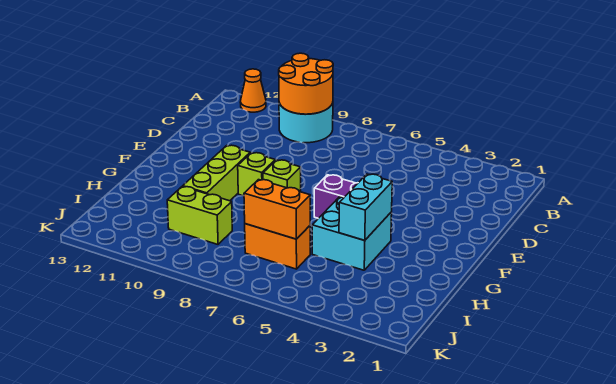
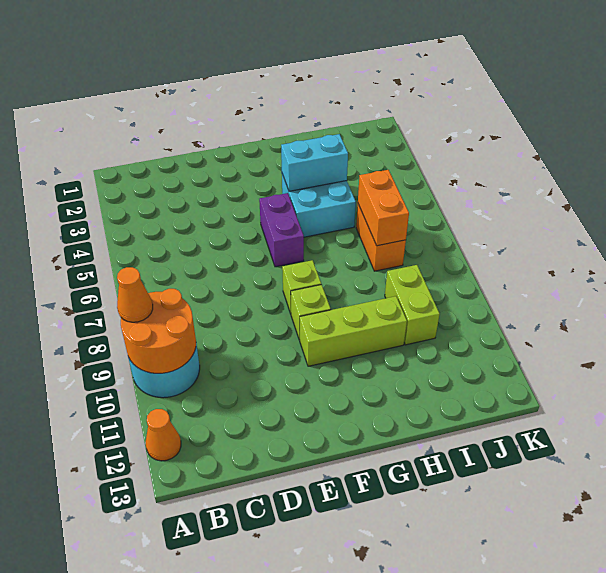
none -> orange 1x1 cone [117,267,153,322]

